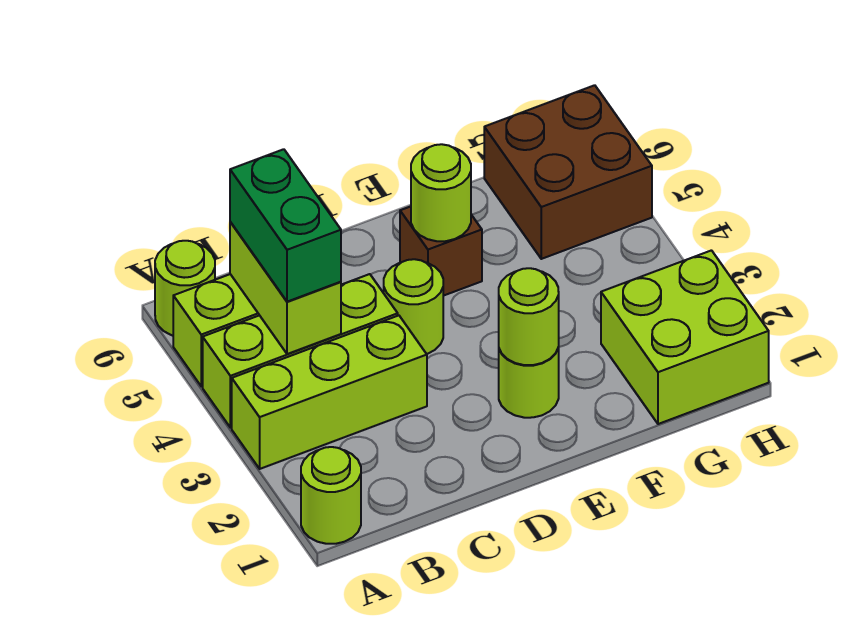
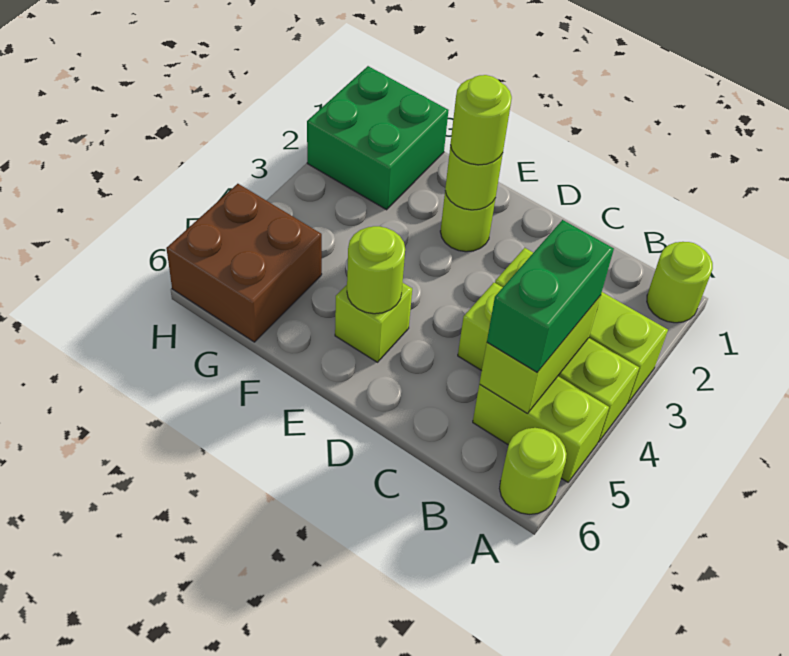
lime 1x1 round brick [384,259,443,354] -> lime 1x1 round brick moved to [451,75,512,165]
brown 1x1 brick [400,207,482,296] -> lime 1x1 brick [335,283,412,362]
lime 2x2 brick [601,250,769,424] -> green 2x2 brick [307,66,449,210]

